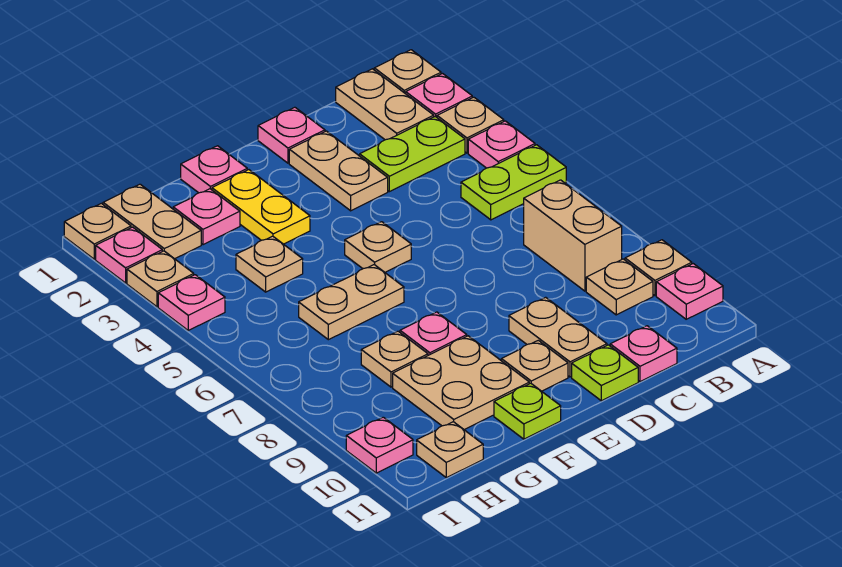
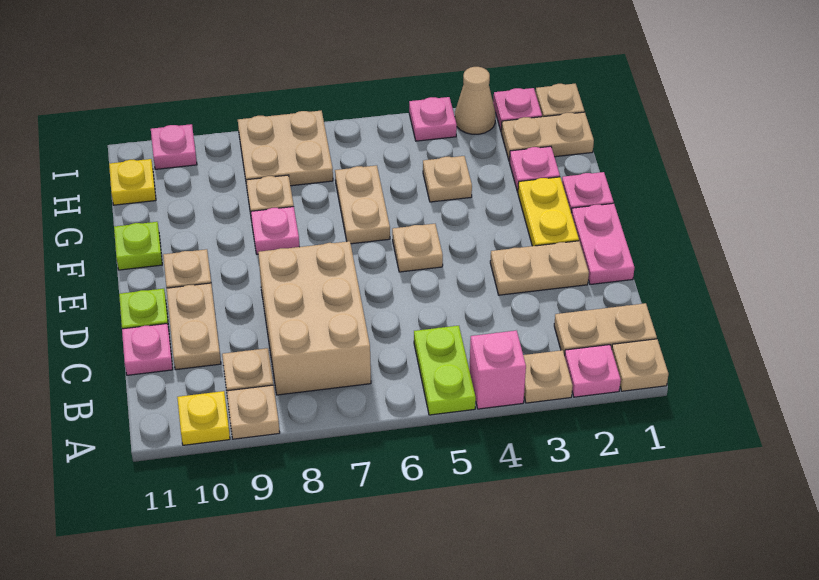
pink 1x1 plate [468,121,535,168] -> pink 1x1 brick [469,330,526,409]
pink 1x1 plate [656,264,723,319] -> yellow 1x1 plate [177,391,230,445]
lime 1x2 plate [360,116,465,192] -> none
tan 1x2 brick [524,180,622,291] -> tan 2x3 brick [258,241,371,395]
pink 1x1 plate [258,107,325,163] -> pink 1x2 plate [571,203,634,285]
tan 1x2 plate [509,297,607,377] -> tan 1x2 plate turned to [167,283,221,370]
yellow 1x2 plate [212,170,310,244] -> yellow 1x2 plate turned to [518,177,579,246]
tan 2x2 plate [393,336,529,430] -> tan 2x2 plate moved to [238,111,333,186]
tan 1x1 plate [417,422,483,478] -> yellow 1x1 plate [109,159,156,205]
tan 1x1 plate [127,251,194,307] -> tan 1x1 cone [455,67,496,134]

